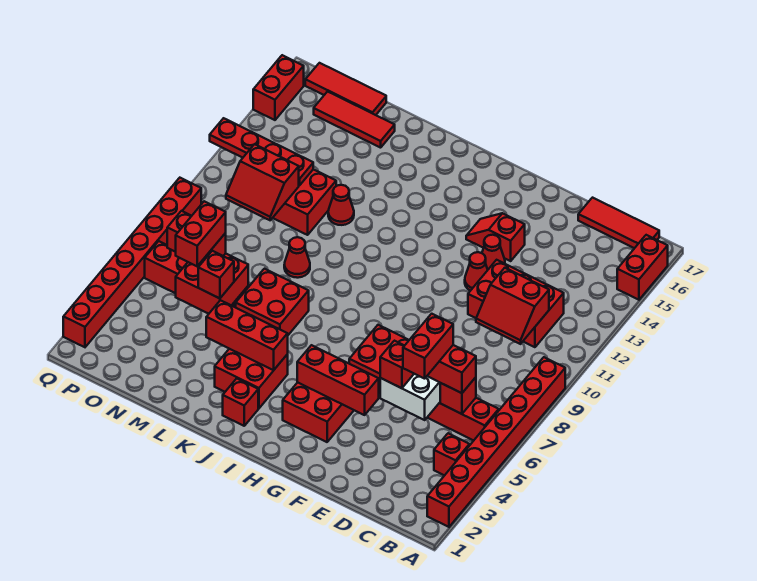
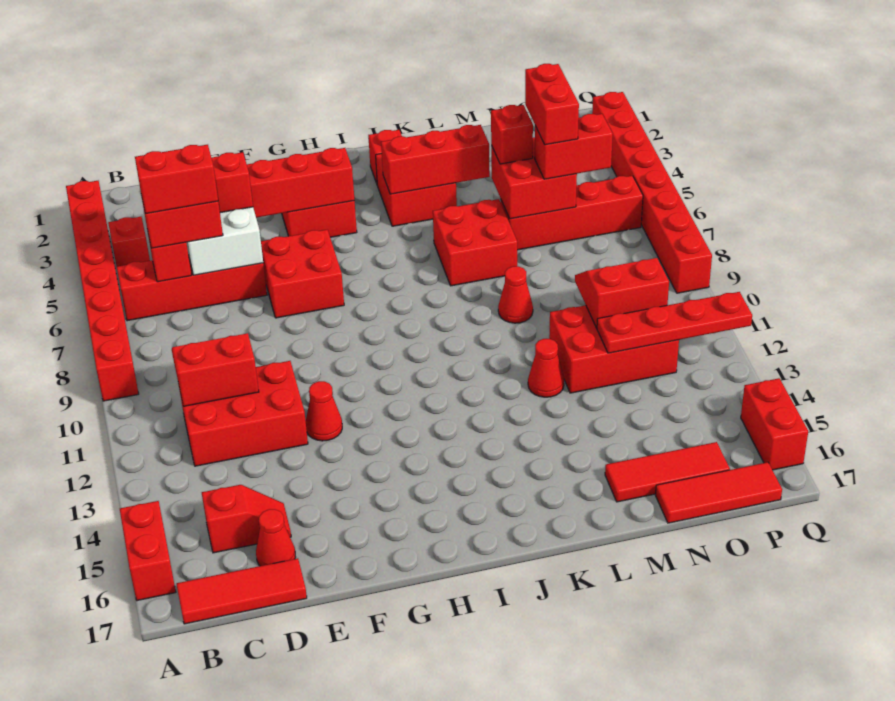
red 1x2 brick [403,314,453,379] -> red 1x2 brick turned to [135,145,218,214]
red 1x1 cone [482,235,505,269] -> red 1x1 cone moved to [256,509,296,566]
red 1x2 slope [466,213,525,261] -> red 1x2 slope moved to [202,485,291,553]

